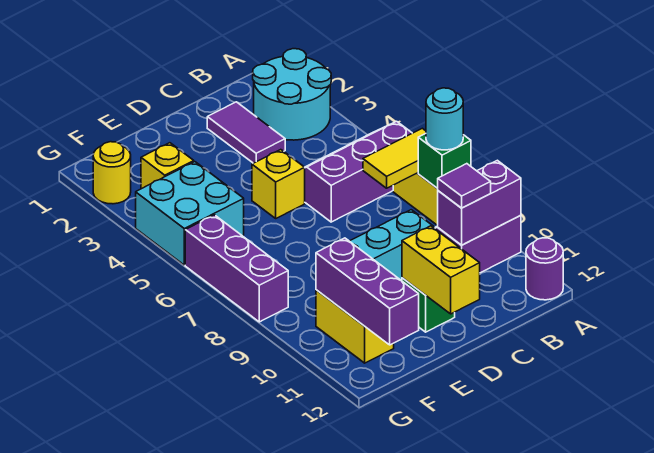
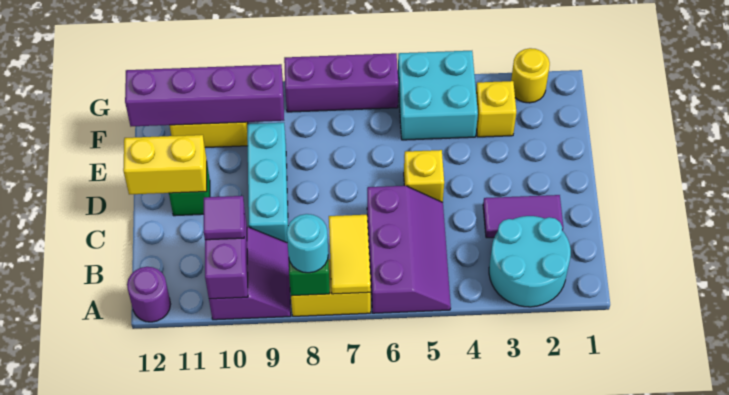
purple 1x3 brick [316,238,419,345] -> purple 1x4 brick [125,64,284,126]

